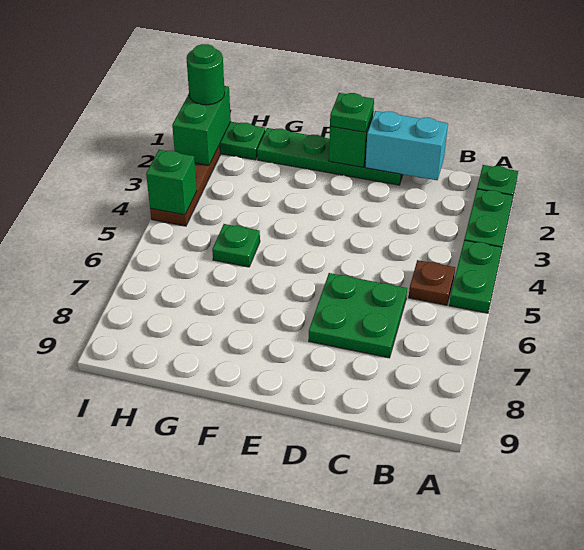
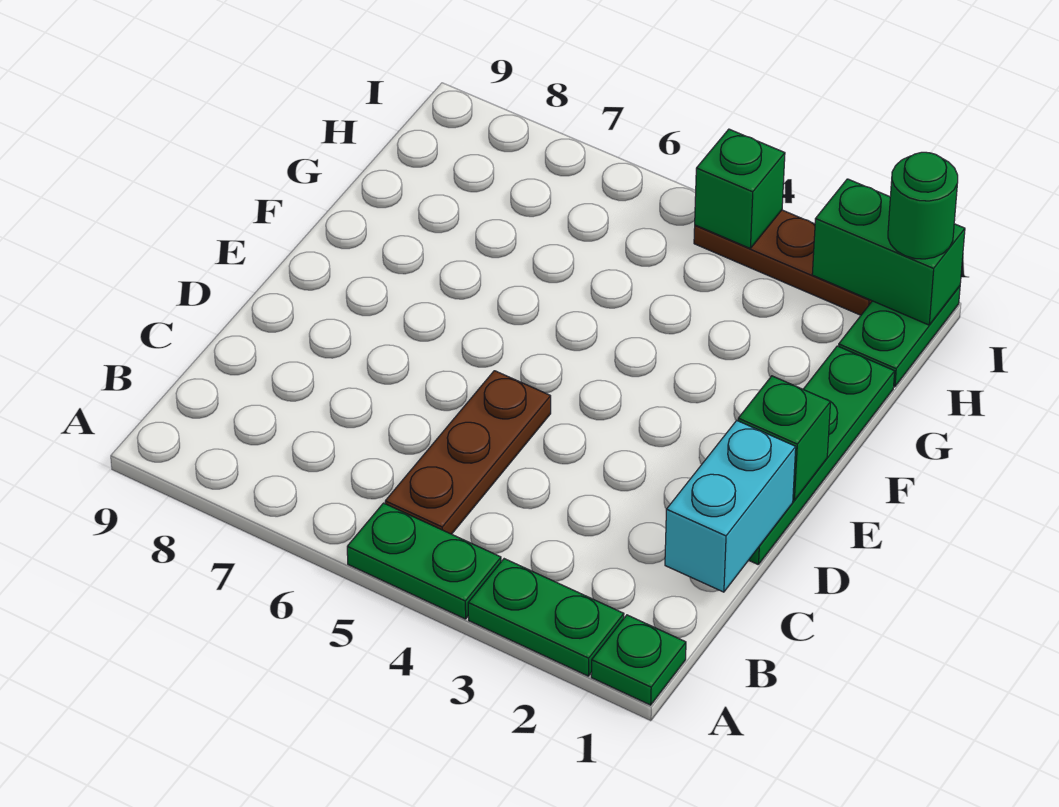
brown 1x1 plate [409,260,455,305] -> brown 1x3 plate [385,371,551,534]
green 2x2 plate [309,273,407,358] -> none
green 1x1 plate [330,93,374,132] -> none
green 1x1 plate [212,224,260,267] -> none

